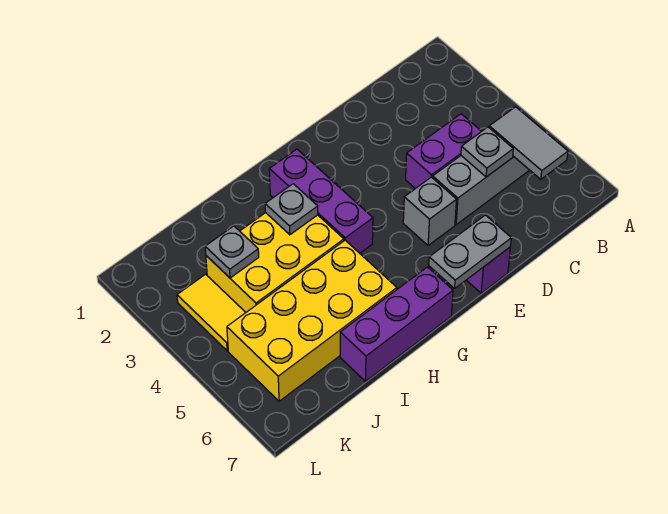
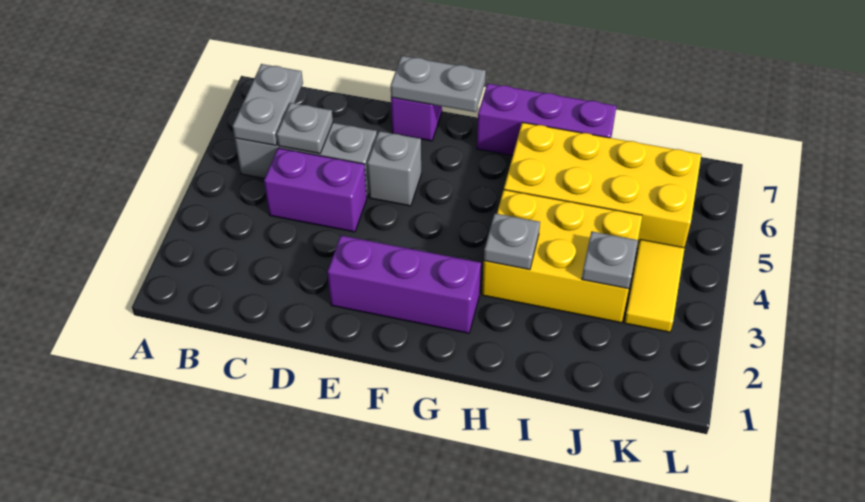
grey 1x2 tile [489,107,568,179] -> grey 1x2 plate [233,64,303,146]
purple 1x3 brick [269,149,373,253] -> purple 1x3 brick turned to [328,236,481,333]

